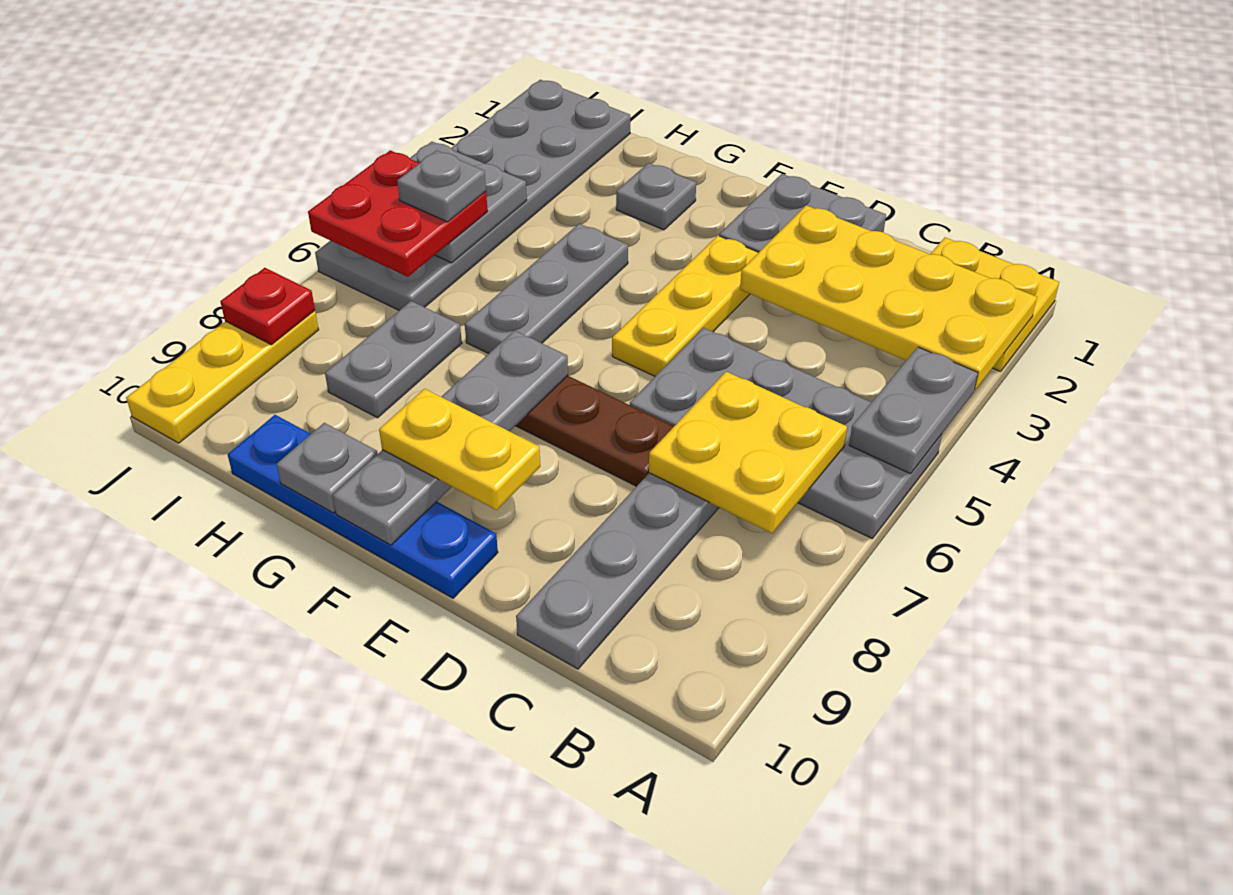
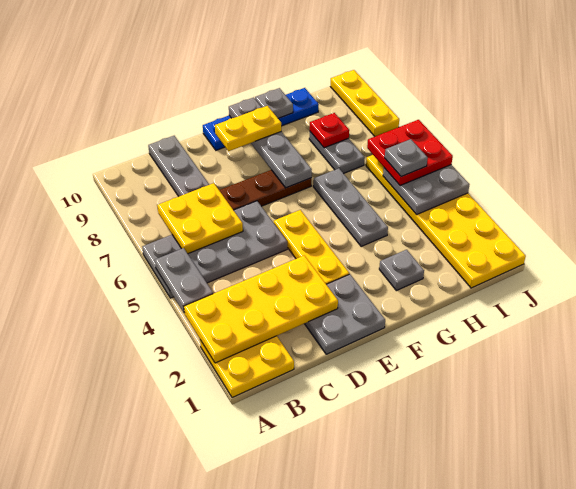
grey 2x6 plate [315,80,630,311] -> yellow 2x6 plate [366,155,526,288]
red 1x1 plate [220,268,315,345] -> red 1x1 plate moved to [310,113,349,148]

